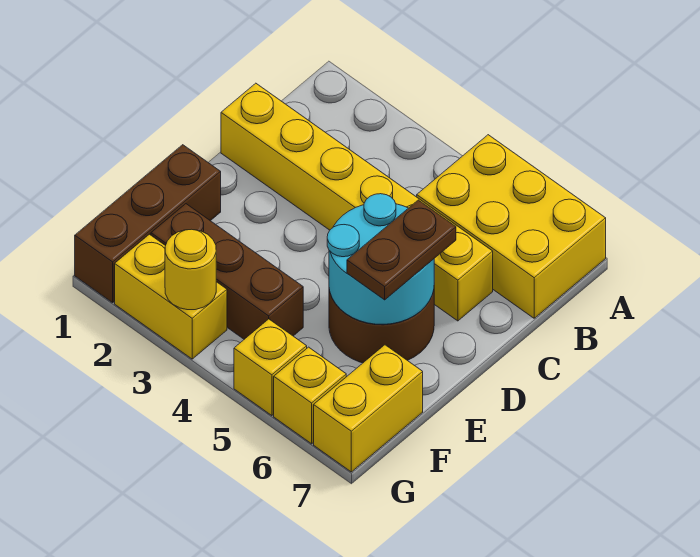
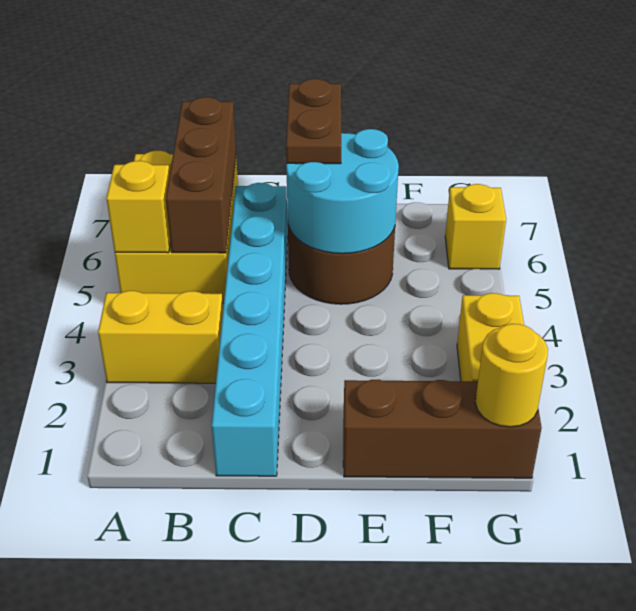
yellow 1x6 brick [221,83,493,321] -> cyan 1x6 brick [212,183,288,476]
brown 1x2 plate [347,200,456,300] -> brown 1x2 plate turned to [286,79,341,164]
brown 1x3 brick [151,204,303,339] -> brown 1x3 brick moved to [166,97,236,253]
yellow 1x2 brick [314,345,423,472] -> yellow 1x2 brick moved to [98,291,223,383]
yellow 1x1 round brick [165,229,216,310] -> yellow 1x1 round brick moved to [475,324,548,427]
yellow 1x1 brick [234,319,307,416] -> yellow 1x1 brick moved to [106,161,171,253]

